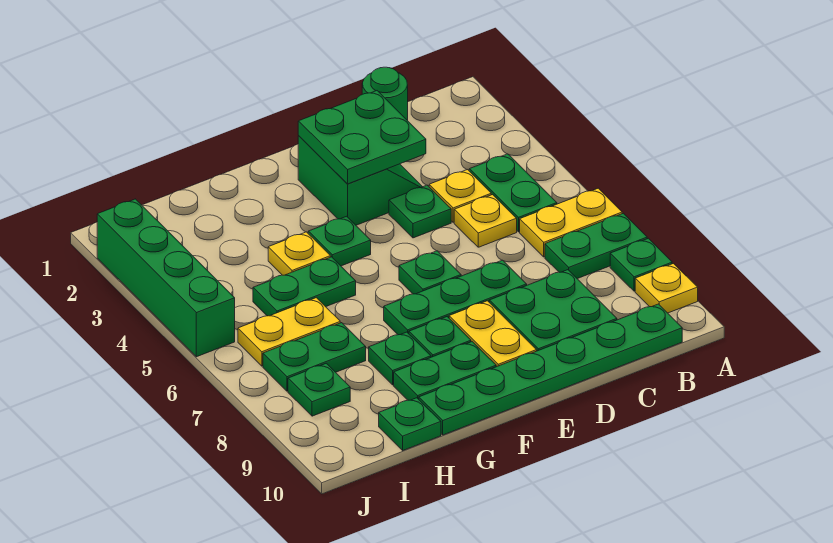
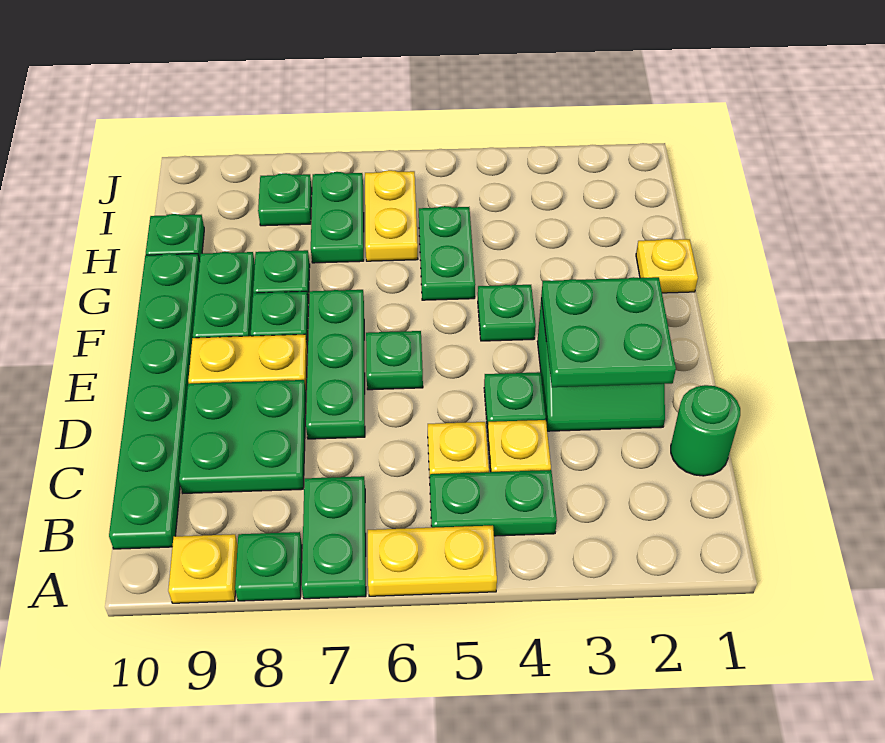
yellow 1x2 plate [520,188,622,257] -> yellow 1x2 plate turned to [368,526,497,596]
yellow 1x1 plate [268,232,330,275] -> yellow 1x1 plate moved to [636,239,698,293]
green 1x4 brick [97,199,235,357] -> none

